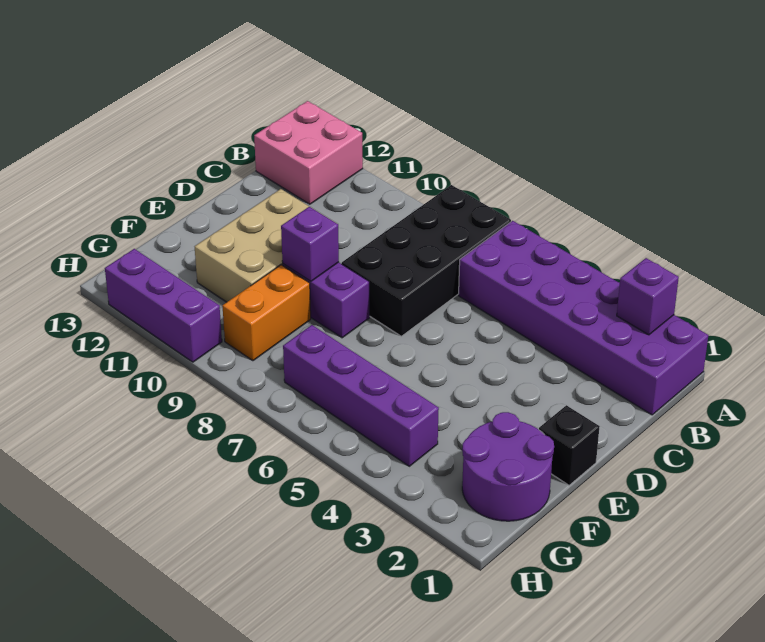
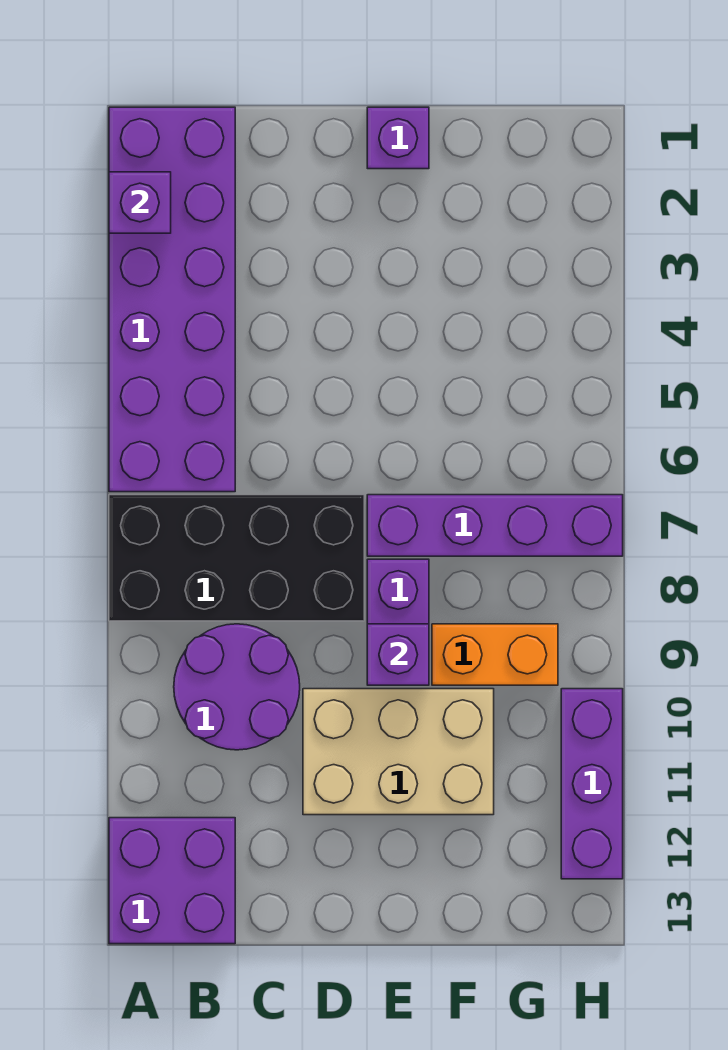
pink 2x2 brick [254,101,363,204] -> purple 2x2 brick [109,818,235,944]
black 1x1 brick [539,405,600,485] -> purple 1x1 brick [367,107,429,169]
purple 2x2 round brick [462,412,554,521] -> purple 2x2 round brick moved to [174,624,300,750]
purple 1x4 brick [283,325,439,466] -> purple 1x4 brick turned to [367,495,623,556]

